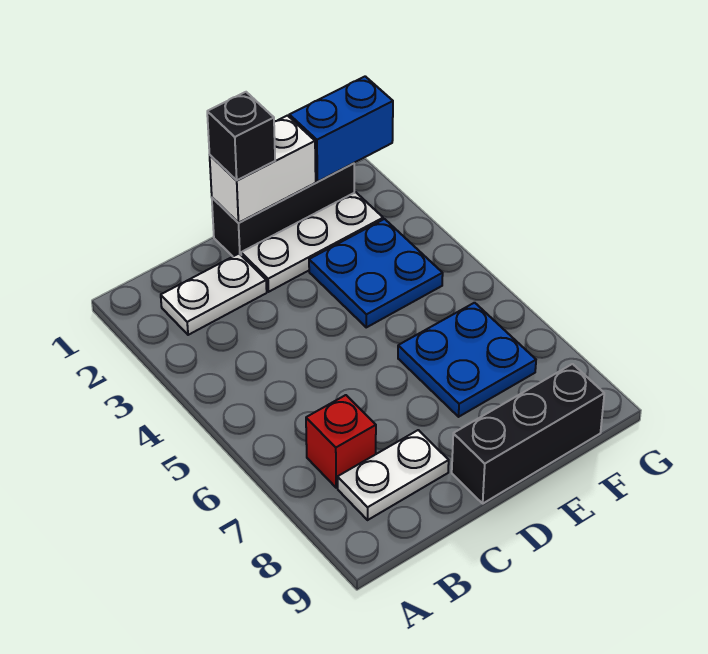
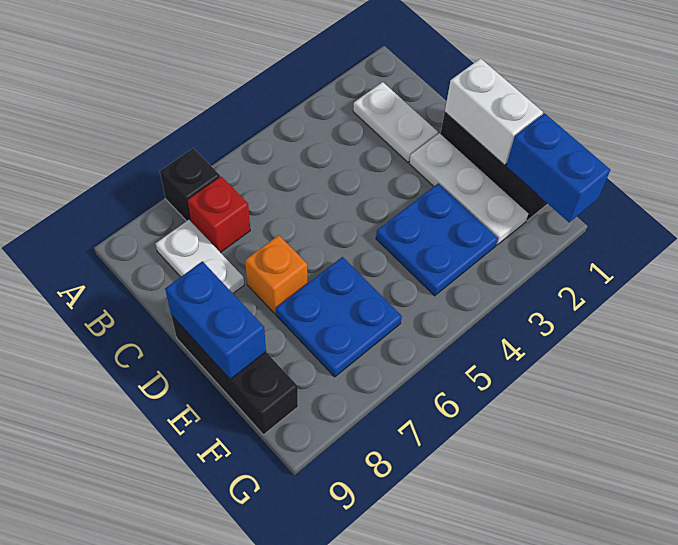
black 1x1 brick [207,92,275,180] -> black 1x1 brick moved to [160,148,220,221]
none -> orange 1x1 brick [245,235,307,314]
none -> blue 1x2 brick [165,261,266,379]

